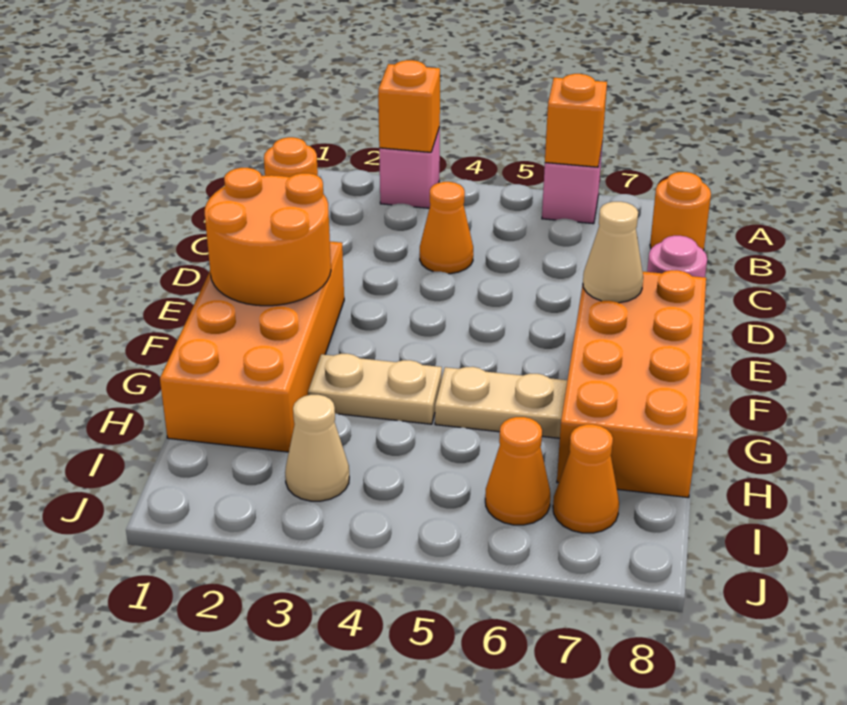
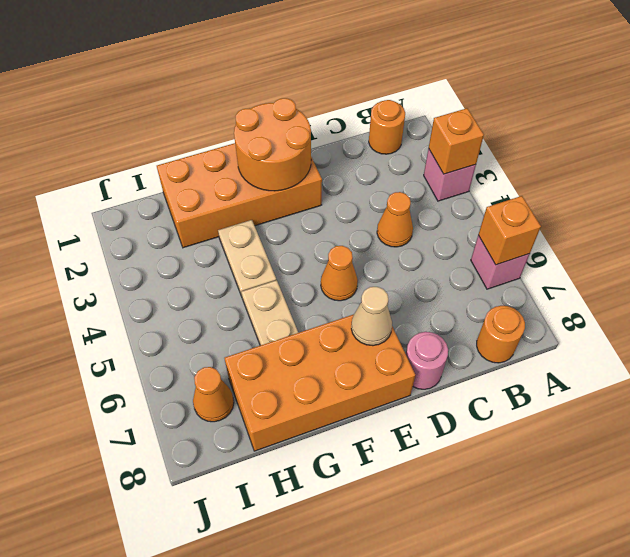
tan 1x1 cone [285,395,349,501] -> none
orange 1x1 cone [485,417,550,525] -> orange 1x1 cone moved to [321,246,358,301]

